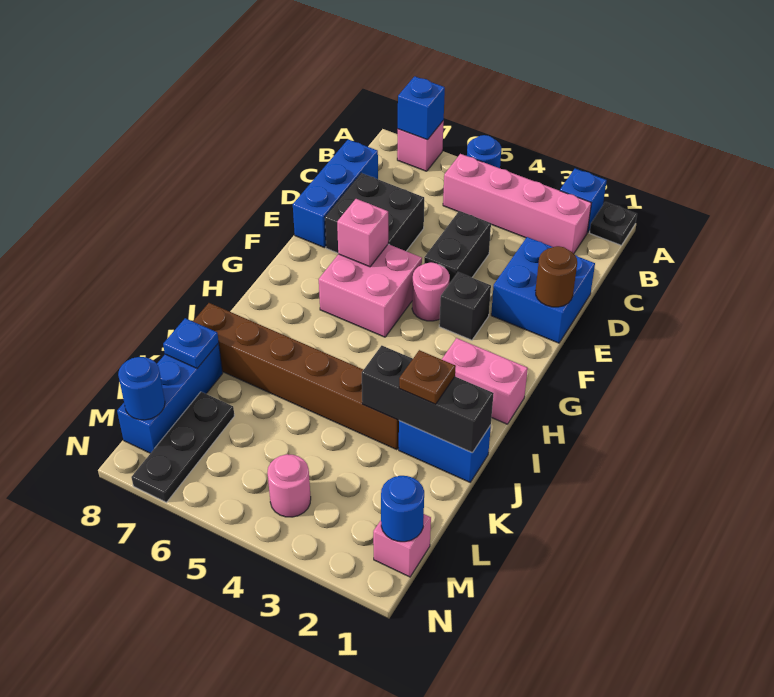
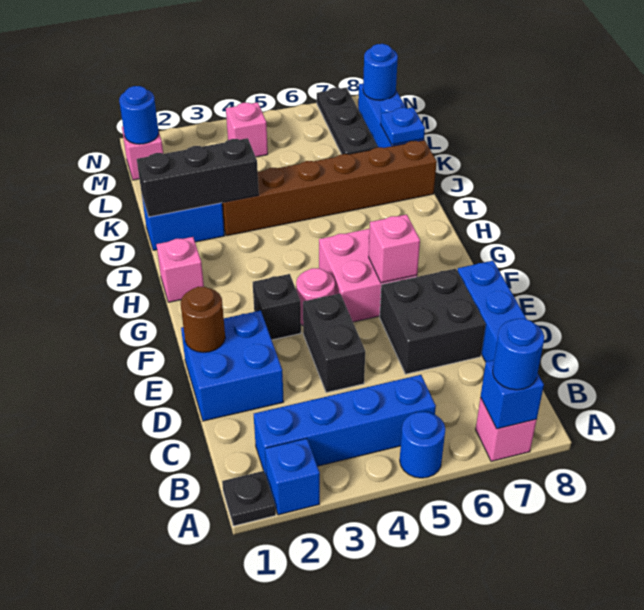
none -> blue 1x1 round brick [493,319,544,390]
pink 1x4 brick [443,154,591,254] -> blue 1x4 brick [254,375,436,478]
pink 1x2 brick [442,338,528,424] -> pink 1x1 brick [156,237,204,302]
brown 1x1 plate [399,350,456,404] -> none
pink 1x1 round brick [267,454,311,517] -> pink 1x1 brick [226,102,268,157]

